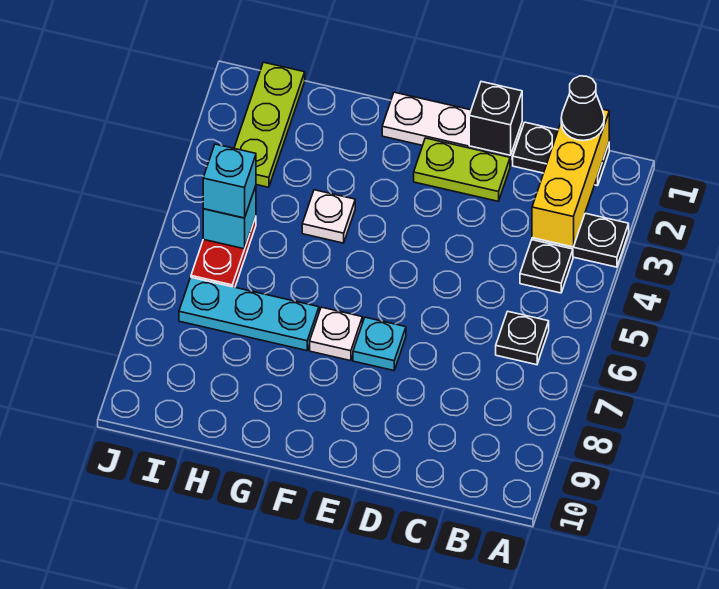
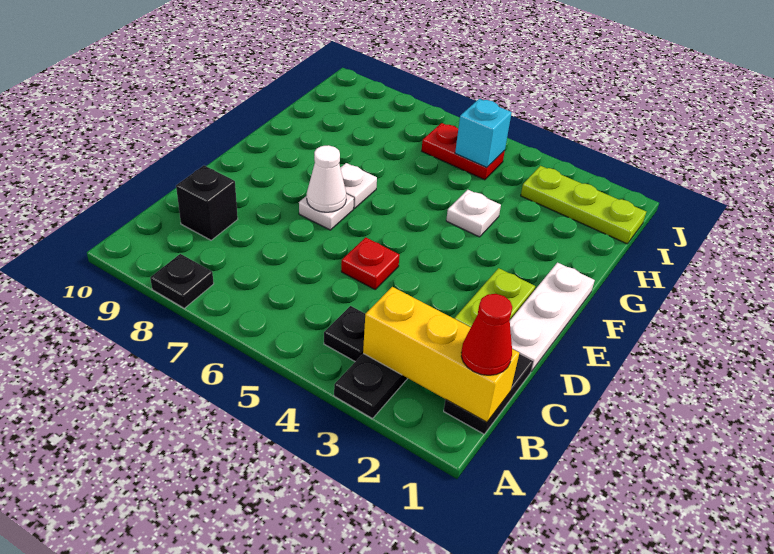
black 1x1 cone [561,76,604,141] -> red 1x1 cone [461,294,512,375]
black 1x1 plate [496,311,549,365] -> black 1x1 plate moved to [150,254,214,308]
black 1x1 brick [469,82,522,155] -> black 1x1 brick moved to [176,165,238,240]
none -> red 1x1 plate [341,237,400,289]
cyan 1x1 plate [353,317,406,371] -> white 1x1 plate [299,194,354,230]
none -> white 1x1 cone [307,145,346,212]
cyan 1x3 plate [179,277,319,351] -> none
cyan 1x1 brick [203,144,256,218] -> none

